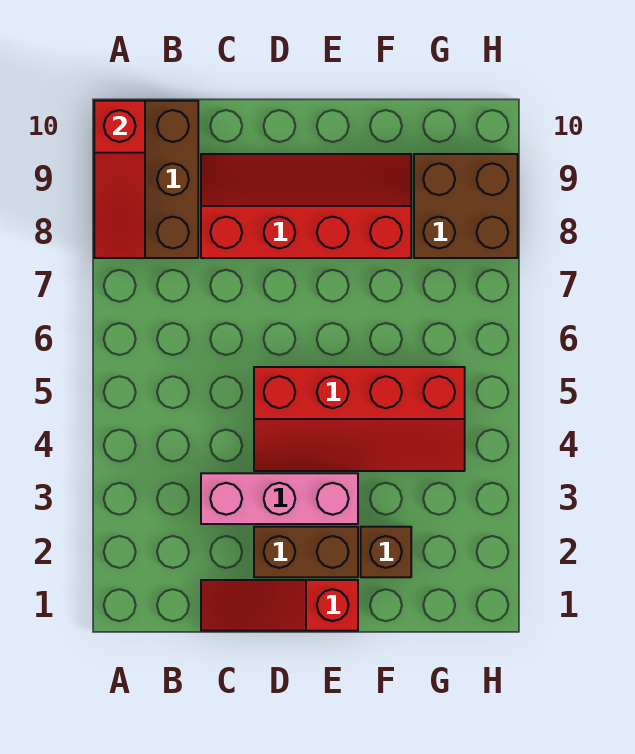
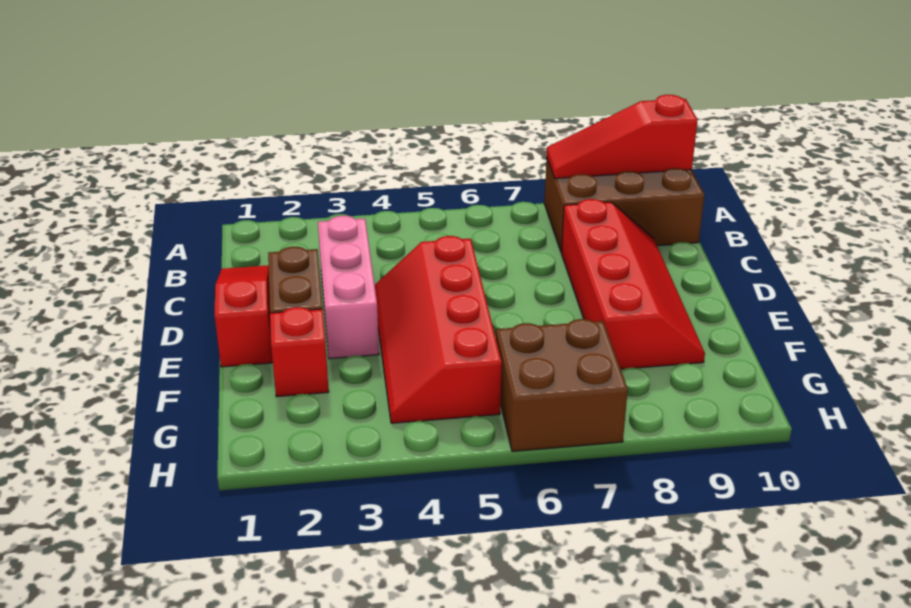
brown 1x1 brick [361,527,411,577] -> red 1x1 brick [270,307,329,397]
brown 2x2 brick [414,154,518,258] -> brown 2x2 brick moved to [496,319,628,451]

